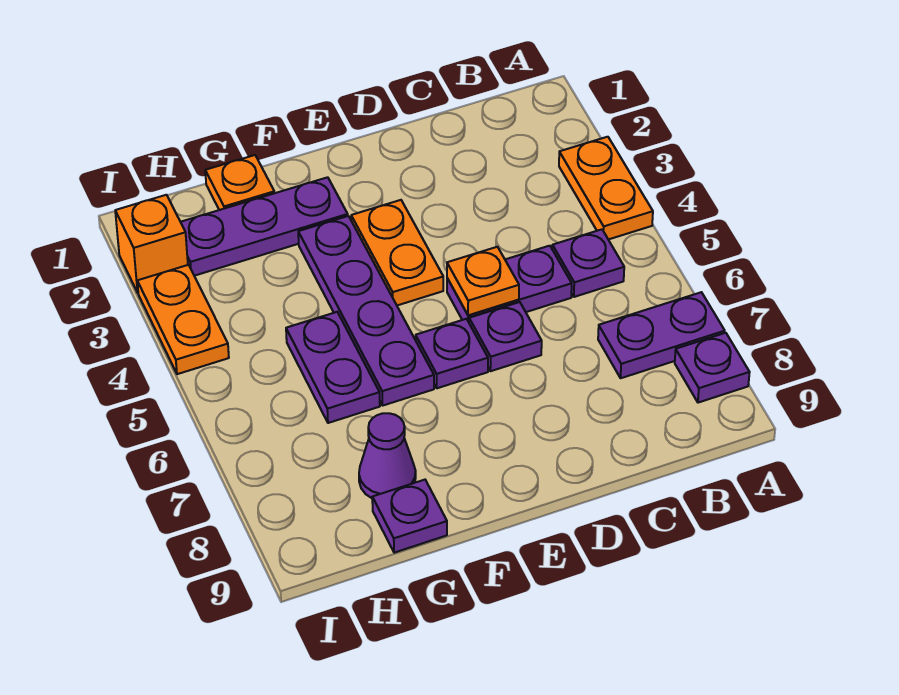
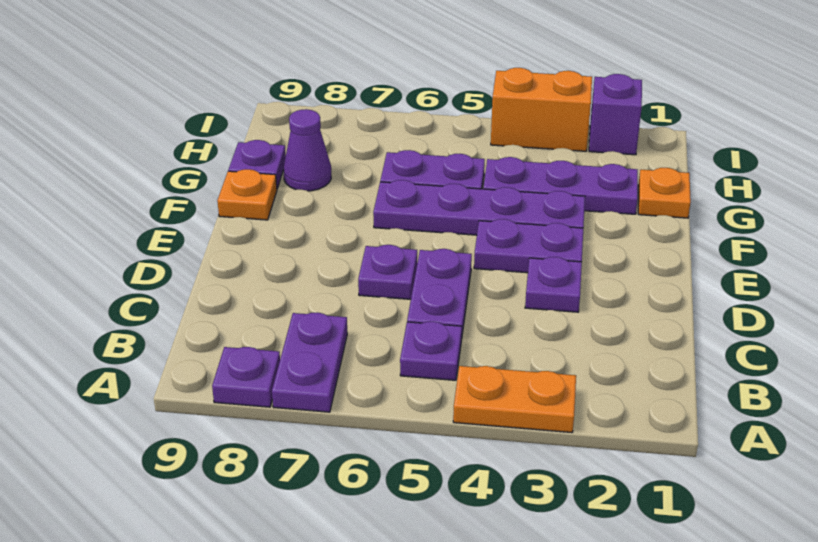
orange 1x1 plate [447,247,519,315] -> orange 1x1 plate moved to [217,169,277,220]
orange 1x2 plate [351,200,443,305] -> purple 1x2 plate [474,219,583,273]
purple 1x1 plate [416,319,488,388] -> purple 1x1 plate moved to [525,257,582,312]
purple 1x3 plate [181,177,348,276] -> purple 1x3 plate turned to [483,157,638,214]
orange 1x1 brick [115,195,188,293] -> purple 1x1 brick [589,74,642,155]
orange 1x2 plate [137,265,229,374] -> orange 1x2 brick [491,68,592,151]

